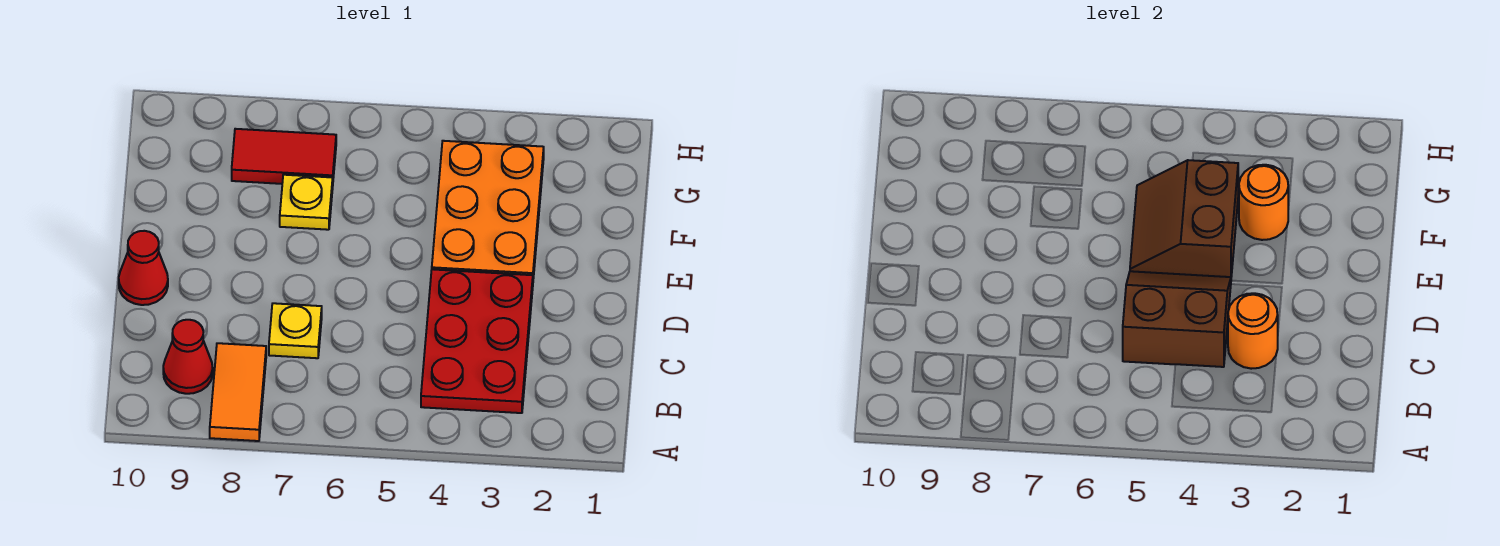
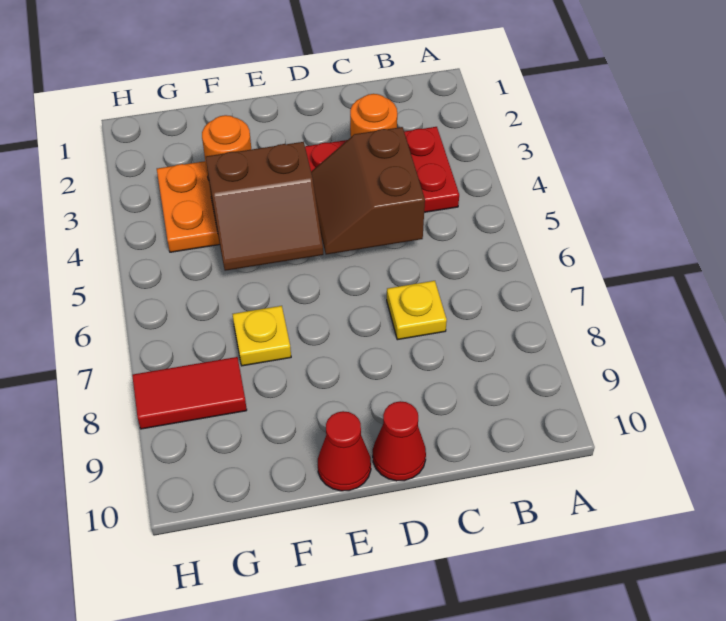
orange 1x2 tile [210,343,266,441] -> none
red 1x1 cone [163,320,213,394] -> red 1x1 cone moved to [318,411,371,491]
red 1x2 tile [232,129,336,184] -> red 1x2 tile turned to [132,357,247,429]

